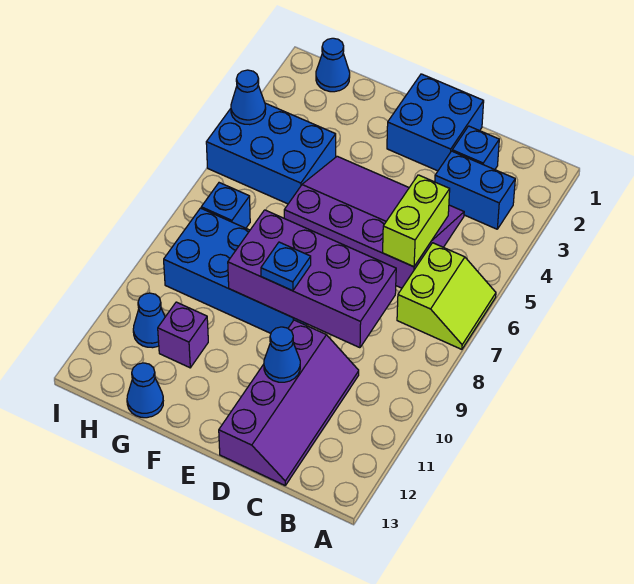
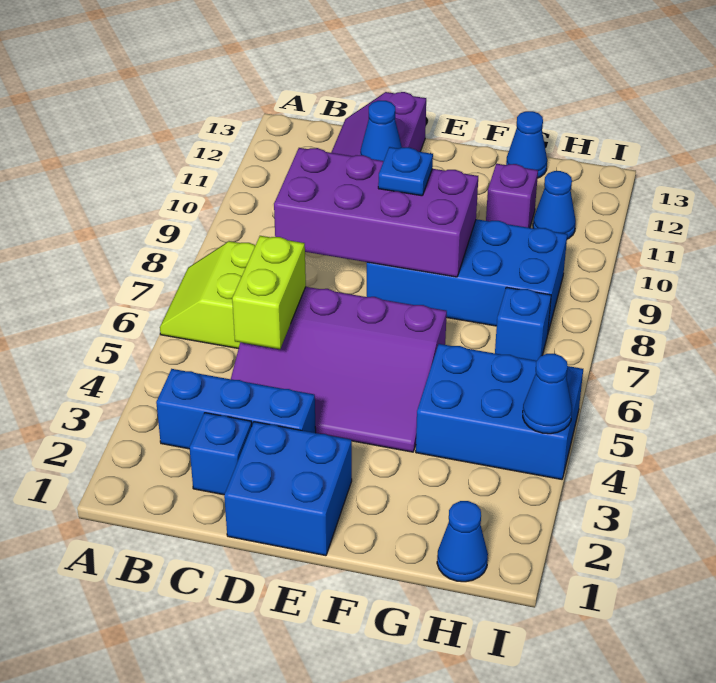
blue 1x2 brick [435,151,515,229] -> blue 1x3 brick [156,369,316,449]

